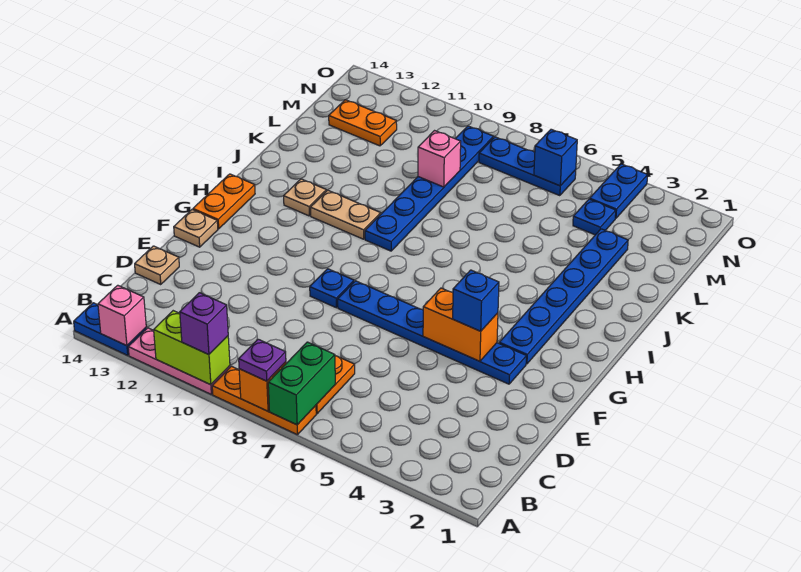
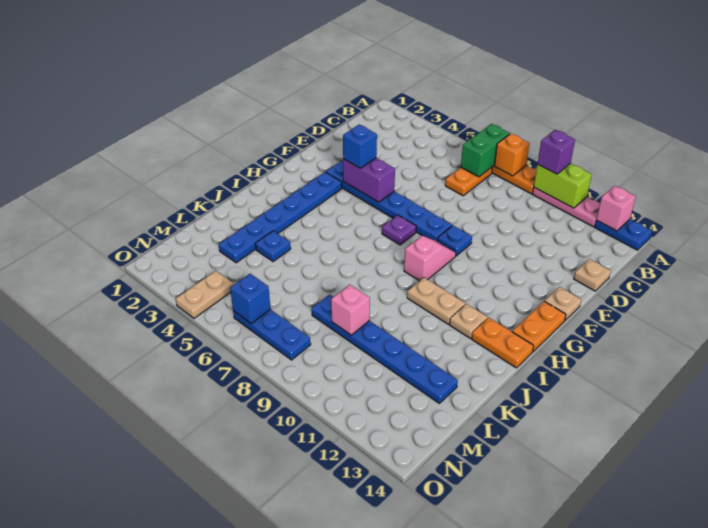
purple 1x1 plate [239,339,286,381] -> purple 1x1 plate moved to [382,215,416,245]
orange 1x2 brick [423,288,498,361] -> purple 1x2 brick [343,158,395,202]
none -> pink 1x2 slope [404,236,456,281]
blue 1x6 plate [365,126,494,251] -> blue 1x6 plate turned to [312,294,458,403]
blue 1x1 plate [573,199,616,235] -> blue 1x1 plate moved to [255,231,291,262]
orange 1x2 plate [329,100,397,146] -> orange 1x2 plate moved to [472,318,534,368]
blue 1x2 plate [590,164,648,219] -> tan 1x2 plate [176,271,233,318]

